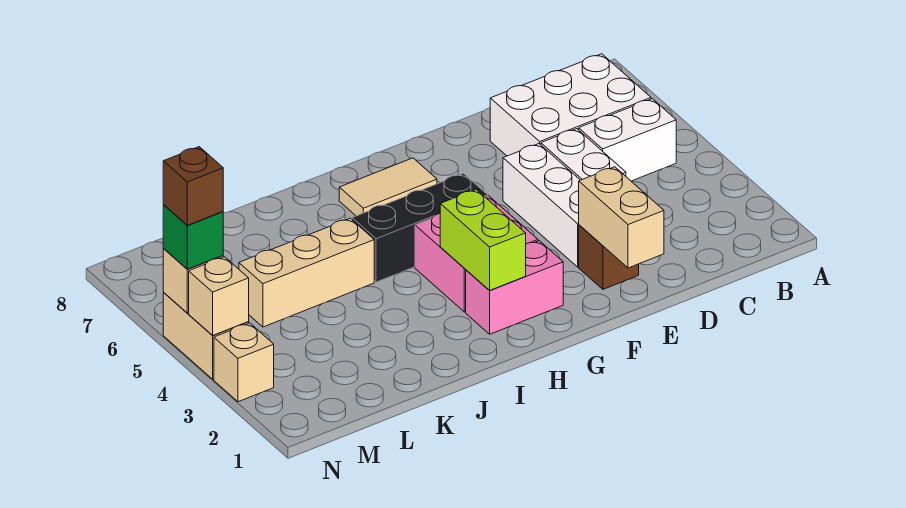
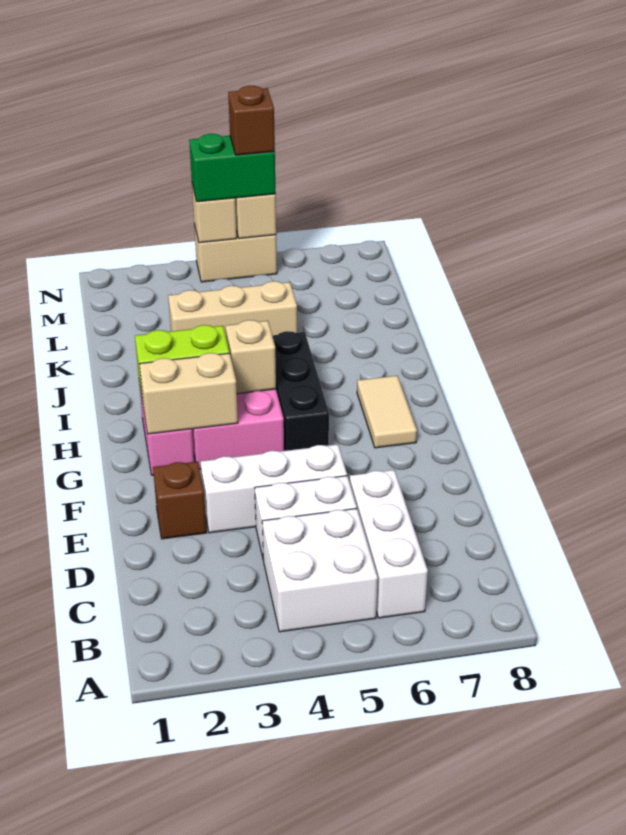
white 1x2 brick [579,99,676,181] -> white 2x2 brick [262,509,378,632]
white 2x3 brick [490,54,651,156] -> white 1x3 brick [350,470,428,618]
tan 1x2 brick [579,167,664,268] -> tan 1x2 brick moved to [139,353,238,434]
tan 1x3 brick [239,218,374,327] -> tan 1x3 brick turned to [168,281,297,335]
tan 1x1 brick [214,323,274,402] -> tan 1x1 brick moved to [226,320,276,394]
green 1x1 brick [163,205,223,269] -> green 1x2 brick [189,134,276,202]

